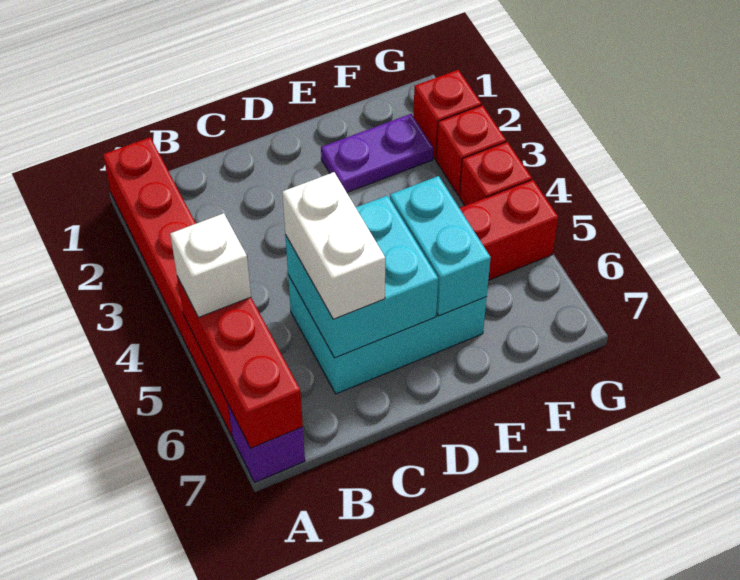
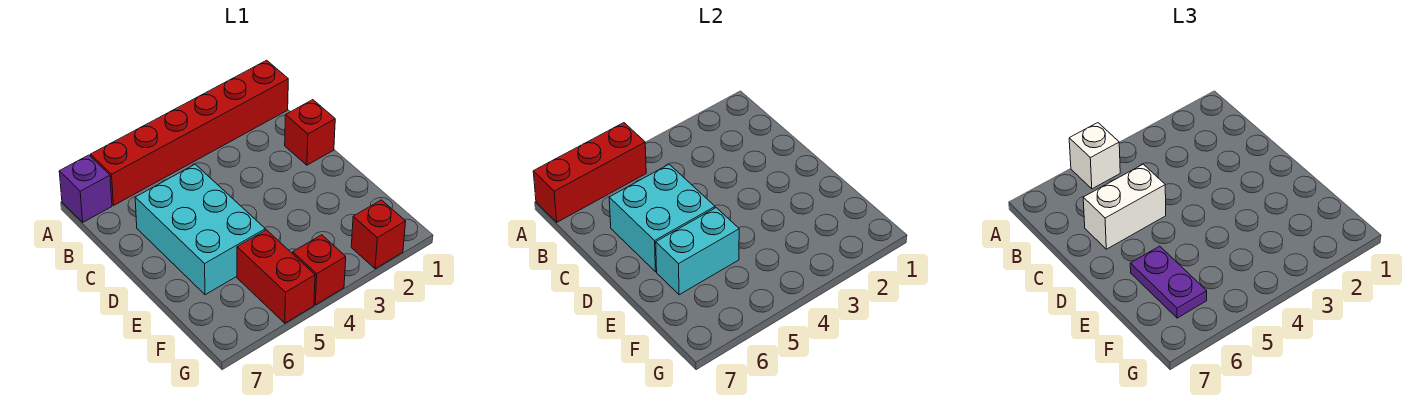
purple 1x2 plate [321,114,433,192] -> purple 1x2 plate moved to [1130,246,1207,318]
red 1x1 brick [436,105,506,196] -> red 1x1 brick moved to [285,100,335,165]

